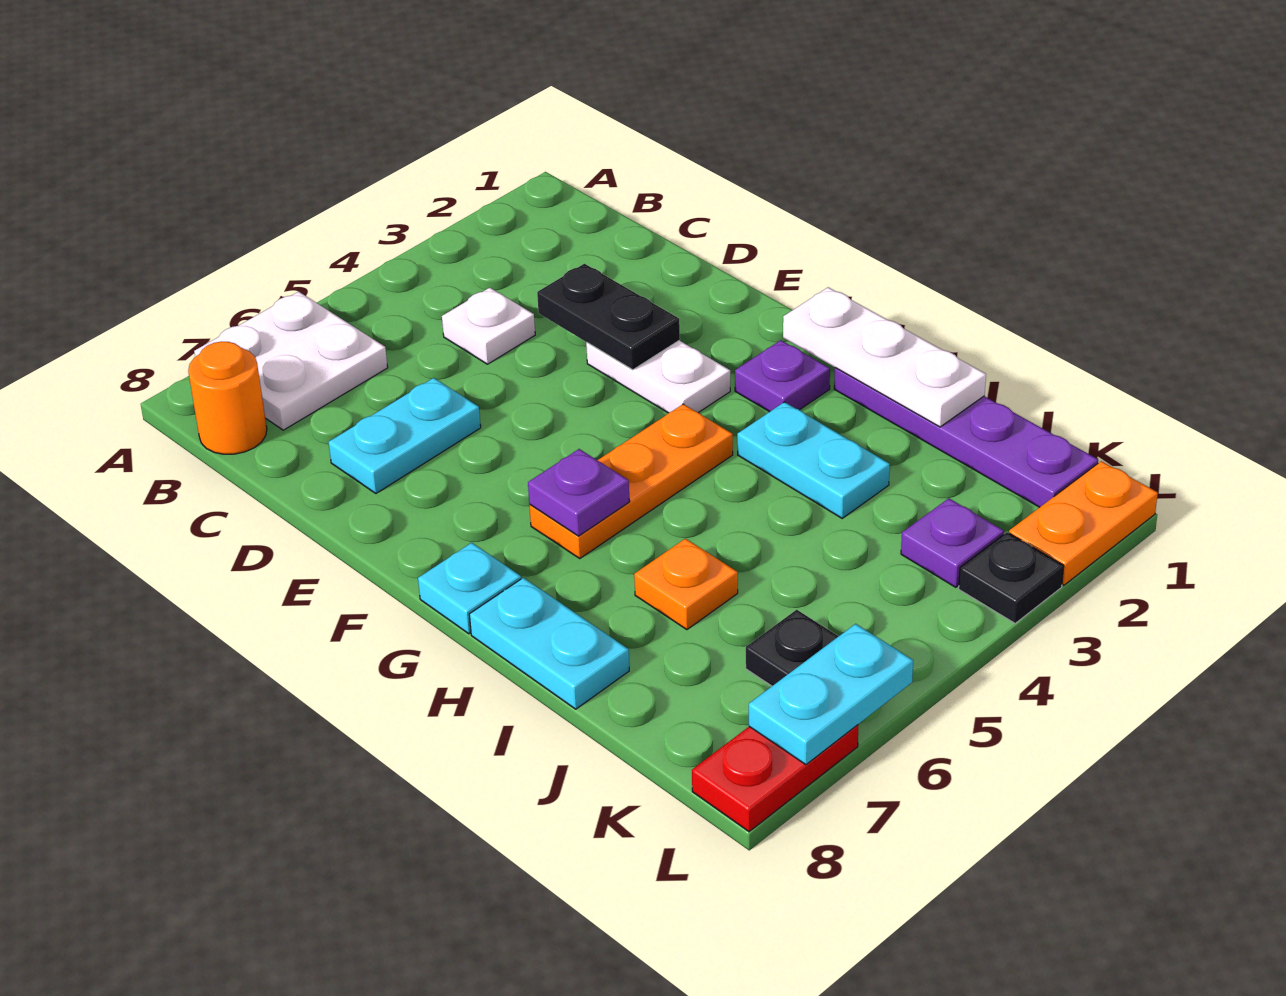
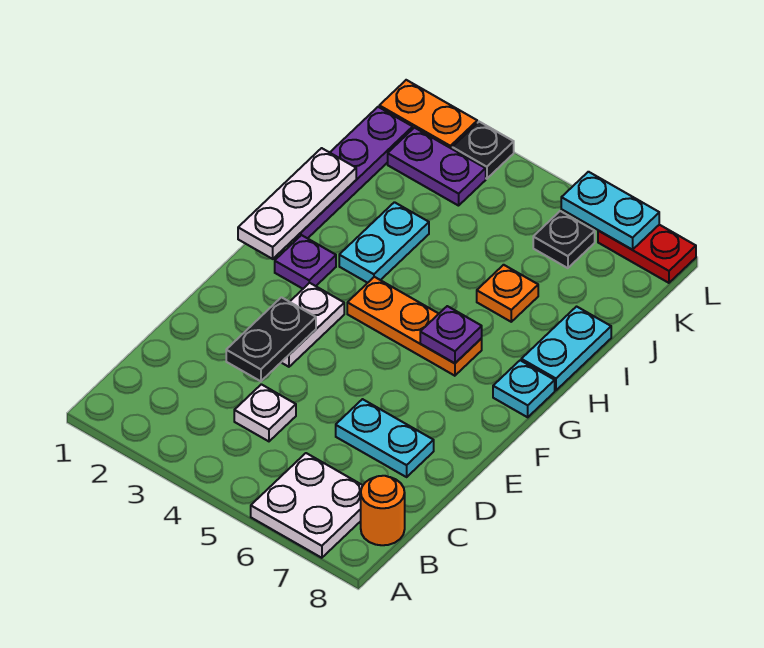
purple 1x1 plate [901,498,1004,587] -> purple 1x2 plate [388,128,486,206]

